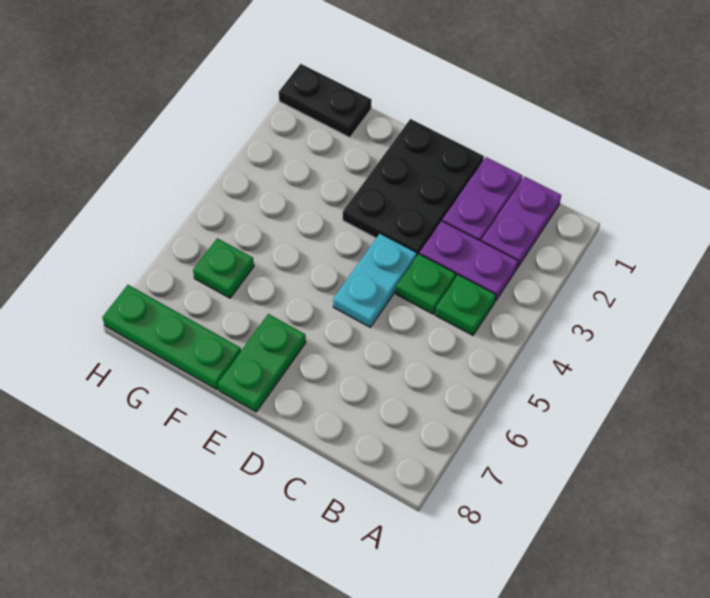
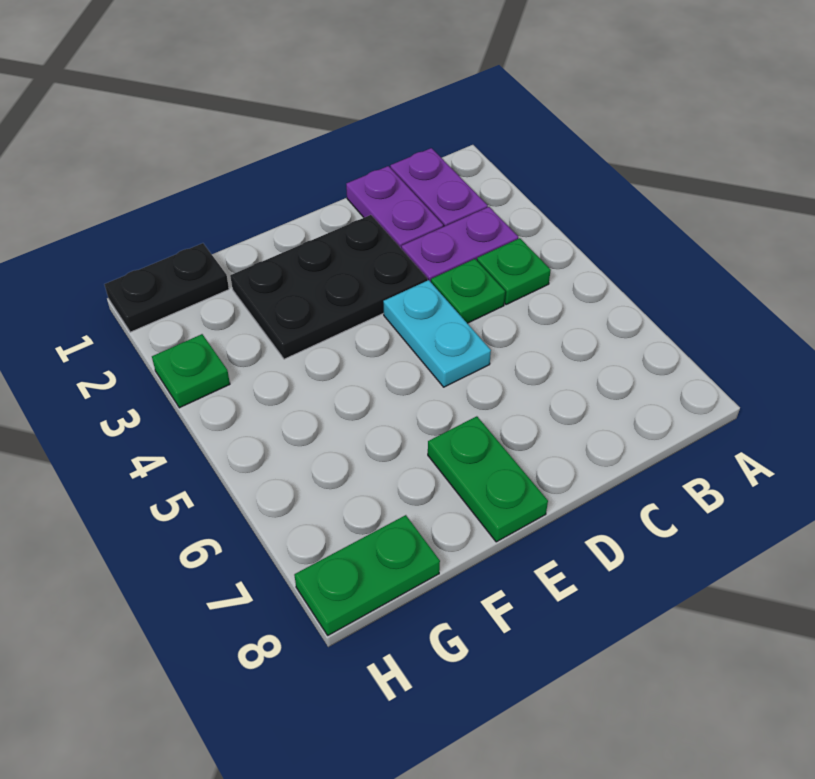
black 2x3 plate [343,119,484,255] -> black 2x3 plate turned to [230,215,427,359]
green 1x3 plate [102,285,241,390] -> green 1x2 plate [294,515,440,635]
green 1x1 plate [193,238,254,298] -> green 1x1 plate moved to [152,334,230,408]

